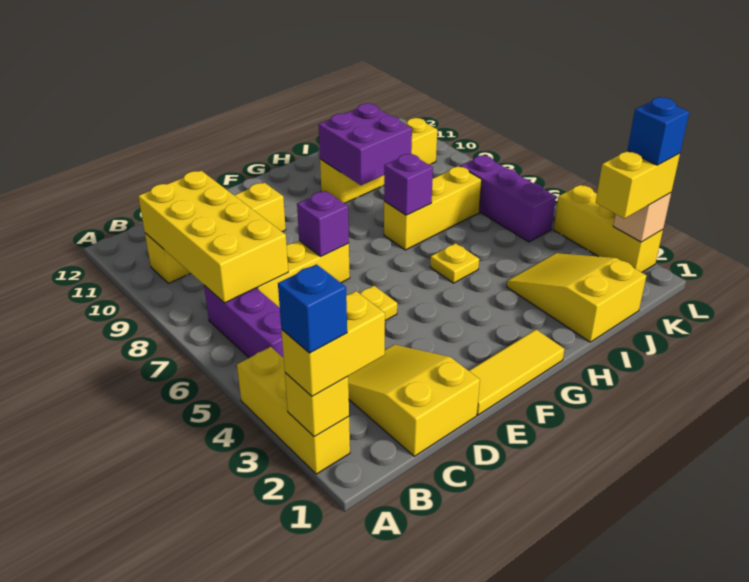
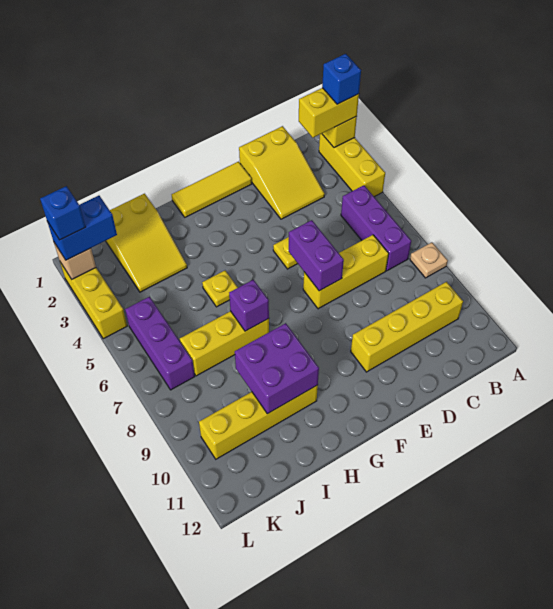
none -> tan 1x1 plate [410,242,448,278]
yellow 2x4 brick [138,171,288,303] -> none
purple 1x1 brick [297,191,349,256] -> purple 1x2 brick [289,220,344,291]
yellow 1x2 brick [596,151,680,219] -> blue 1x2 brick [47,196,117,260]

